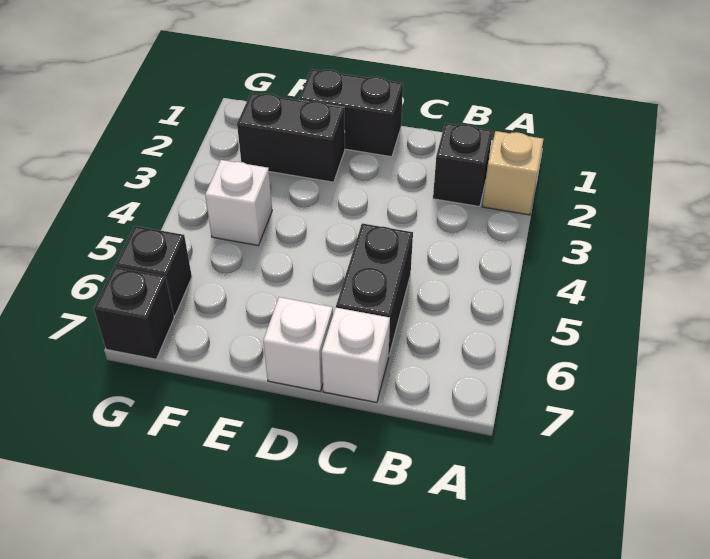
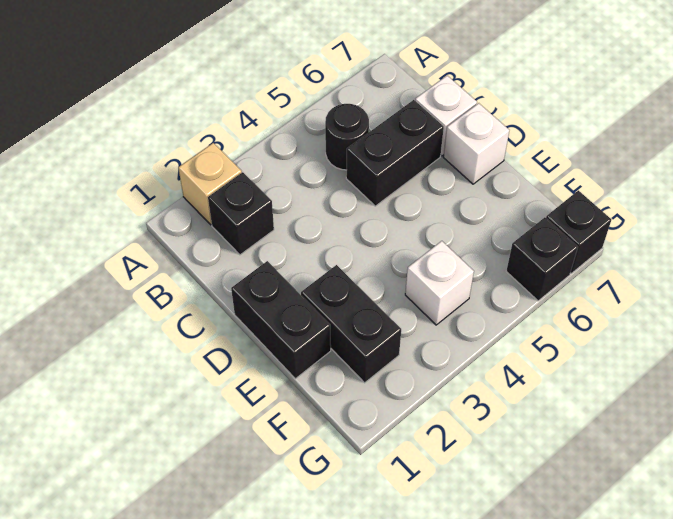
none -> black 1x1 round brick [325,104,369,170]

